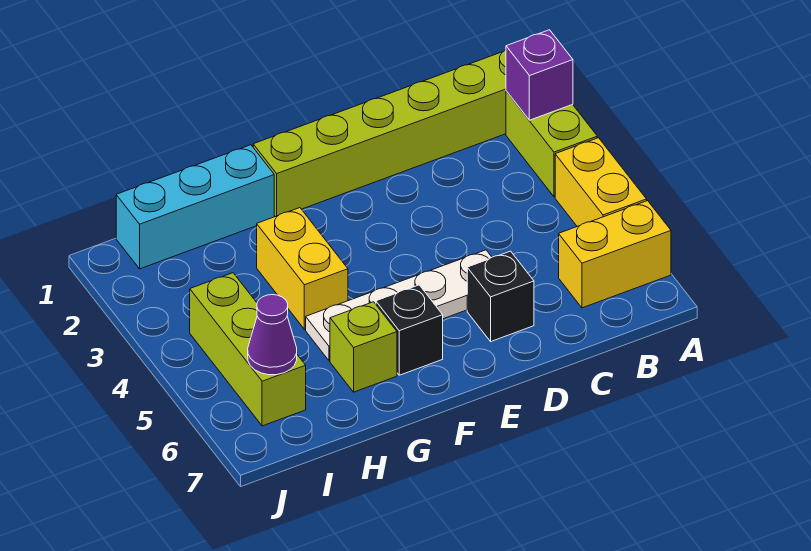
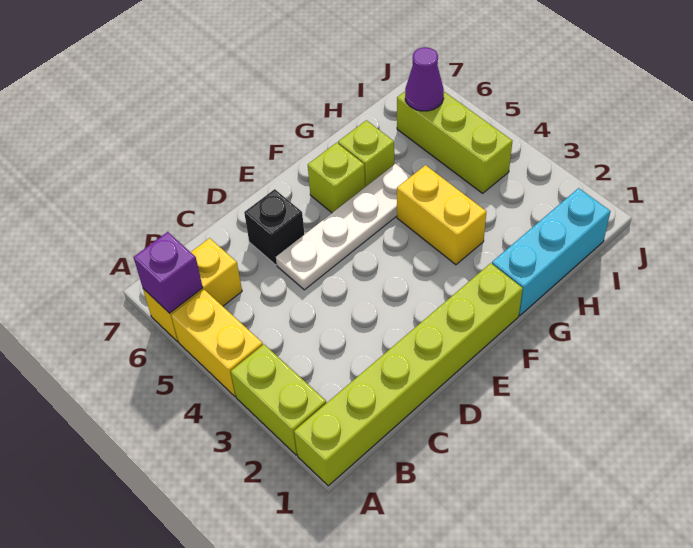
purple 1x1 brick [506,30,573,120] -> purple 1x1 brick moved to [133,232,203,313]
black 1x1 brick [376,285,443,375] -> lime 1x1 brick [308,143,365,213]

